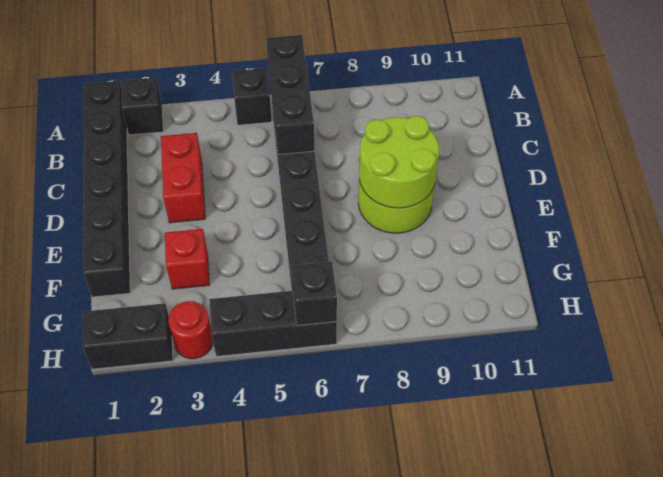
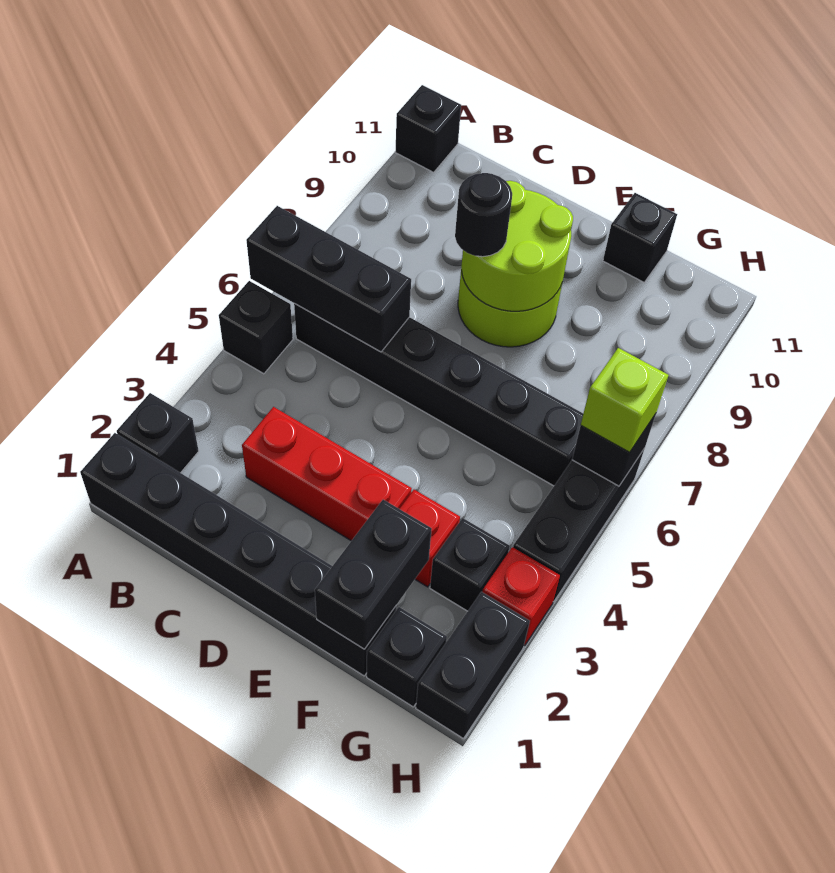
none -> black 1x1 brick [395,85,461,172]
red 1x2 brick [161,133,205,223] -> red 1x3 brick [242,407,412,541]
none -> black 1x1 round brick [455,173,512,257]
none -> black 1x2 brick [315,500,432,649]
none -> black 1x1 brick [603,193,677,282]
none -> black 1x1 brick [367,607,447,707]
none -> black 1x1 brick [430,518,510,611]
red 1x1 round brick [168,301,213,359] -> red 1x1 brick [482,547,560,646]
none -> lime 1x1 brick [581,348,668,452]

